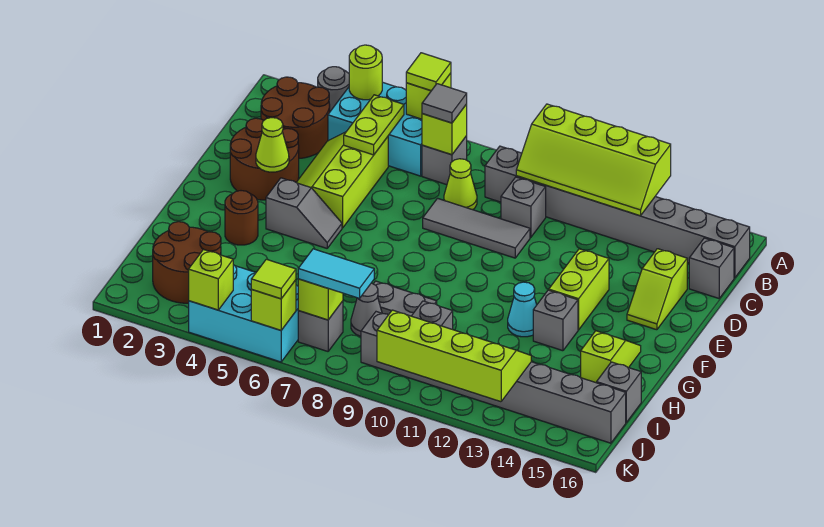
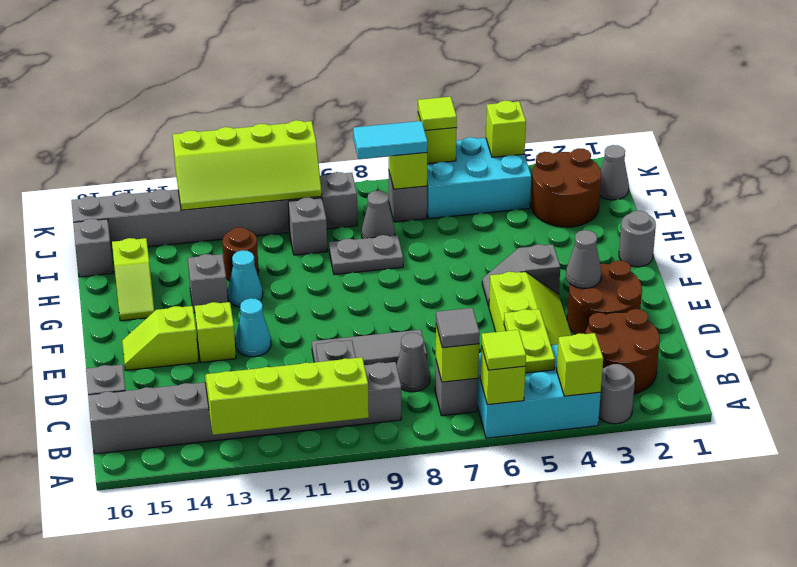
lime 1x1 round brick [349,45,382,100] -> lime 1x1 brick [557,333,603,396]
lime 1x1 cone [444,159,477,210] -> grey 1x1 cone [397,333,430,392]
lime 1x2 slope [627,249,687,330] -> lime 1x2 slope turned to [122,306,198,370]
lime 1x1 cone [256,118,289,172] -> grey 1x1 cone [566,230,601,288]
none -> cyan 1x1 cone [235,298,271,357]
lime 1x2 brick [549,249,609,330] -> lime 1x1 brick [195,302,236,362]
none -> grey 1x1 round brick [619,211,656,267]
brown 1x1 round brick [225,191,258,245] -> brown 1x1 round brick moved to [222,227,259,281]
none -> grey 1x1 cone [600,145,629,200]

